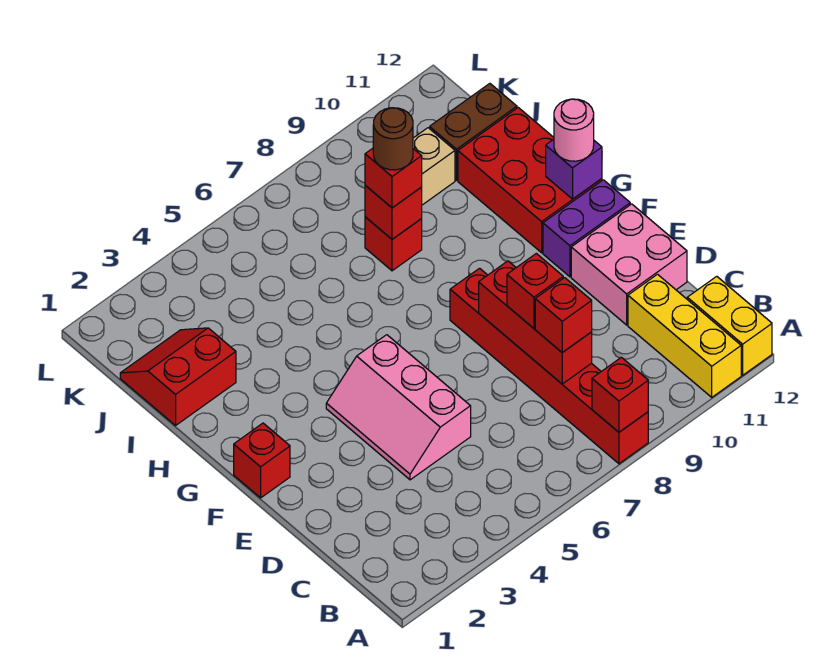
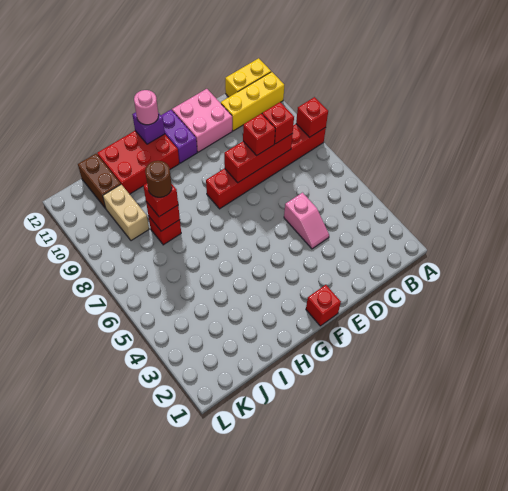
pink 2x3 slope [326,335,471,480] -> pink 1x2 slope [284,193,329,249]
red 2x2 slope [120,328,236,425] -> none

